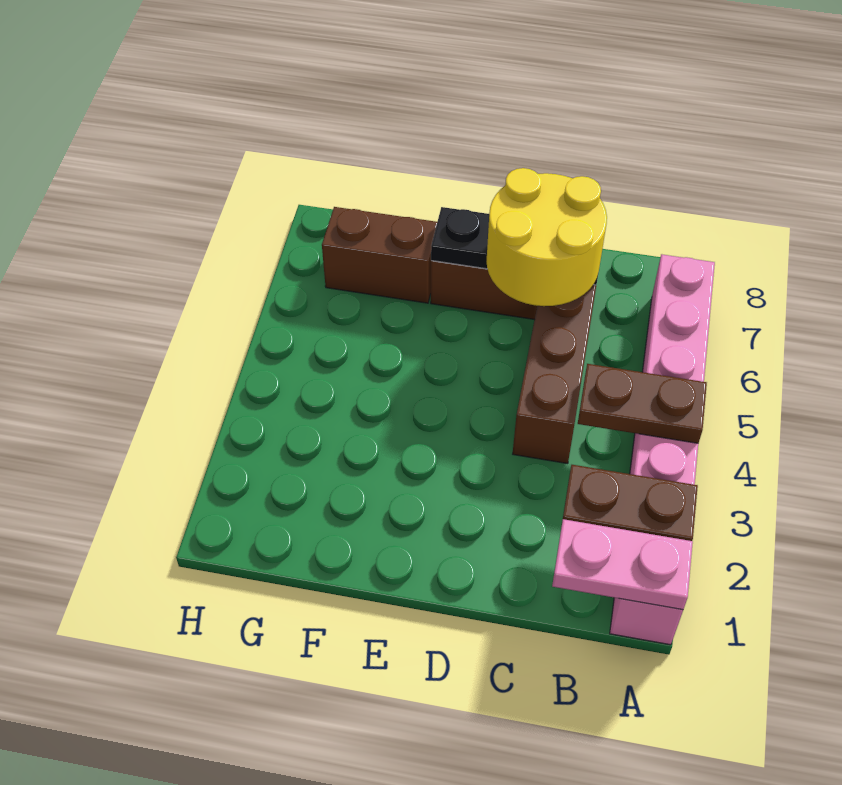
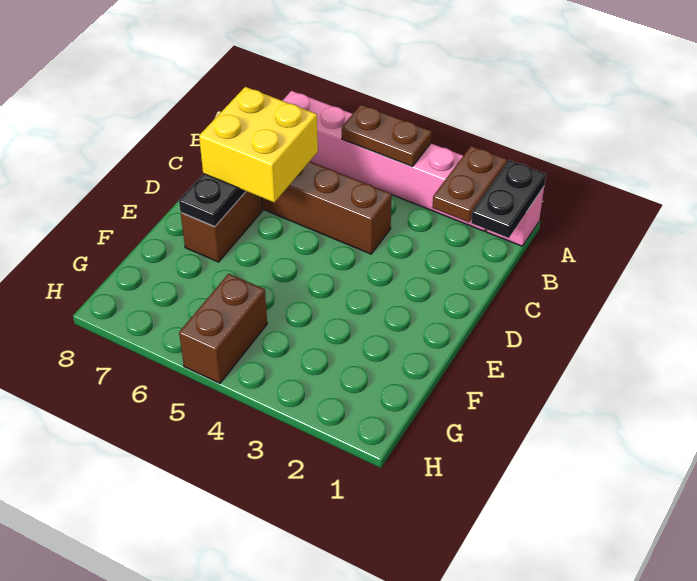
pink 1x2 plate [552,519,693,610] -> black 1x2 plate [471,160,546,238]
brown 1x2 plate [578,364,707,443] -> brown 1x2 plate turned to [342,105,432,166]
yellow 2x2 round brick [487,168,607,306] -> yellow 2x2 brick [199,87,318,202]
brown 1x2 brick [322,207,437,303] -> brown 1x2 brick moved to [179,274,267,383]

